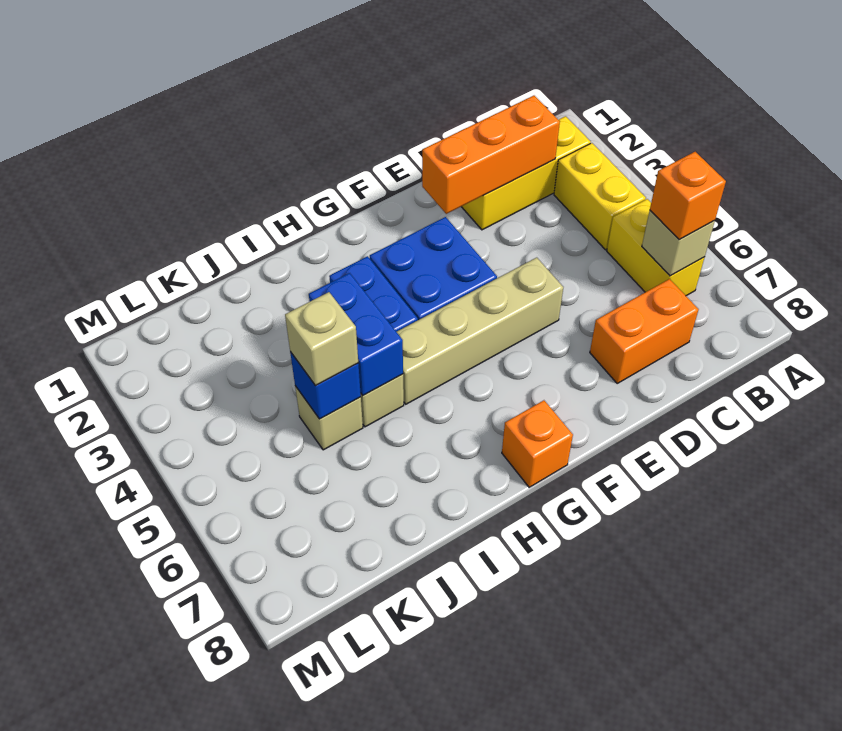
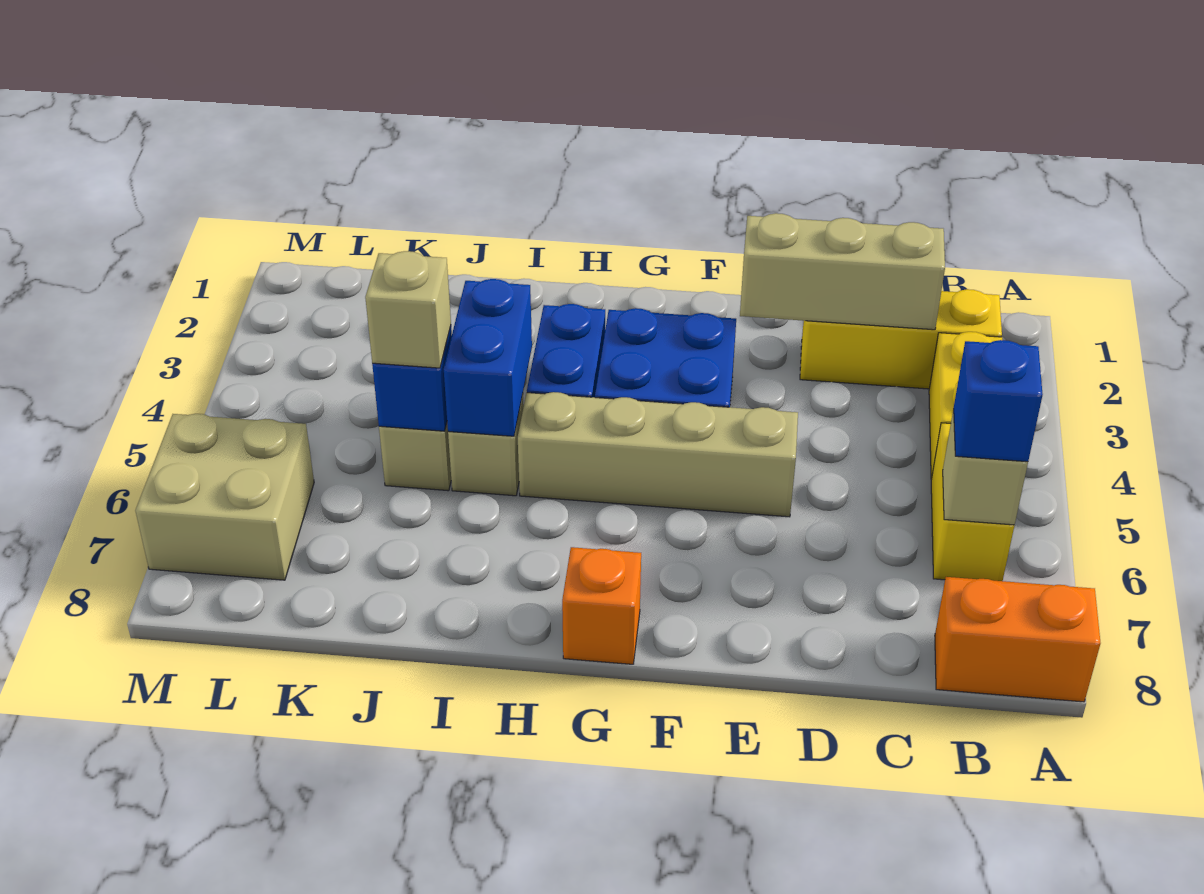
orange 1x1 brick [650,152,726,240] -> blue 1x1 brick [954,340,1043,462]
orange 1x3 brick [422,96,560,214] -> tan 1x3 brick [740,213,945,330]
orange 1x2 brick [590,279,699,383] -> orange 1x2 brick moved to [935,577,1100,702]
none -> tan 2x2 brick [135,414,314,580]

